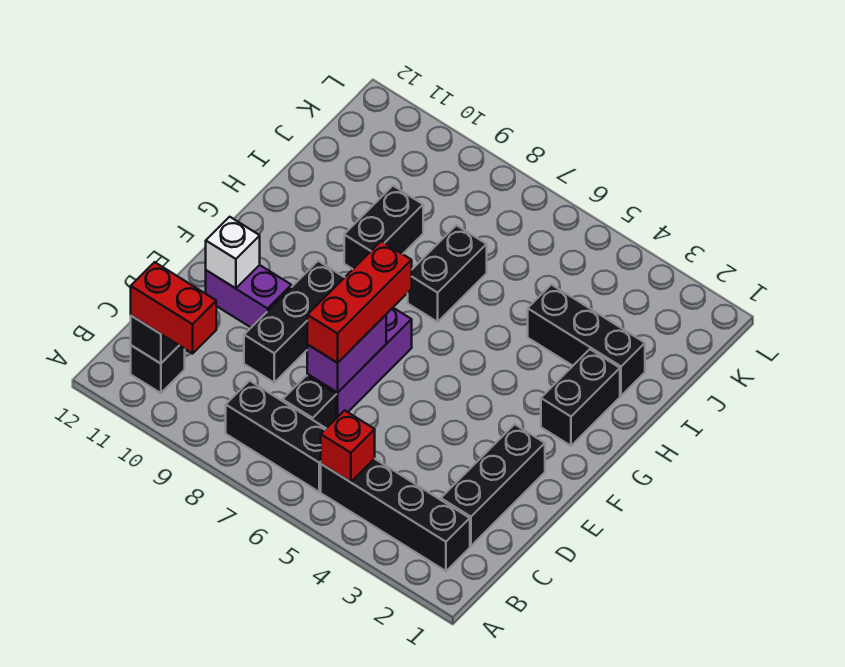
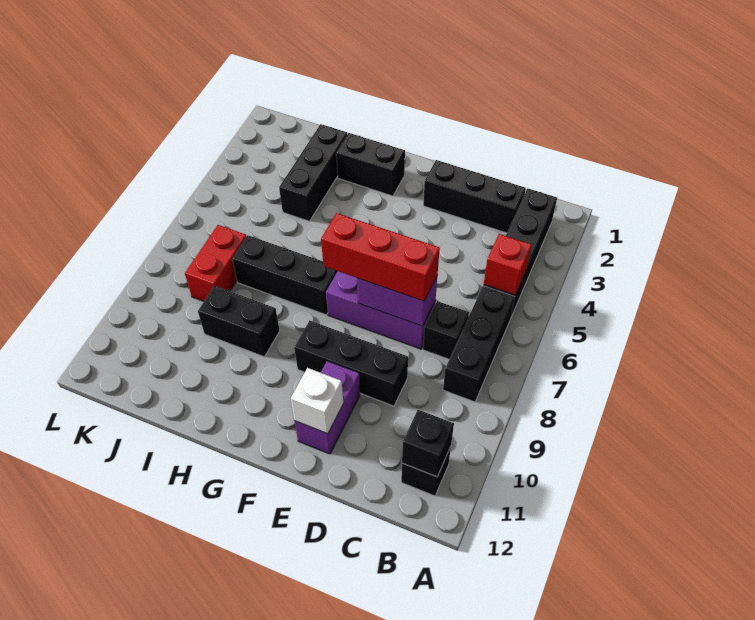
red 1x2 brick [131,262,216,354] -> red 1x2 brick moved to [185,225,247,301]
black 1x2 brick [408,225,487,322] -> black 1x3 brick [232,235,337,315]

